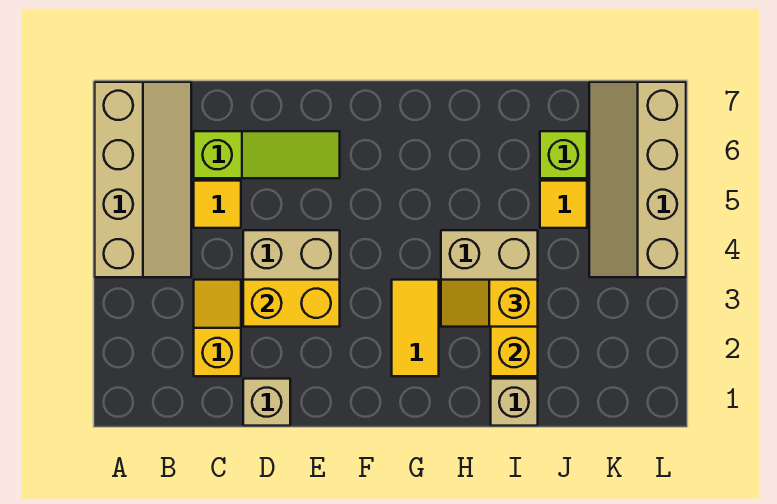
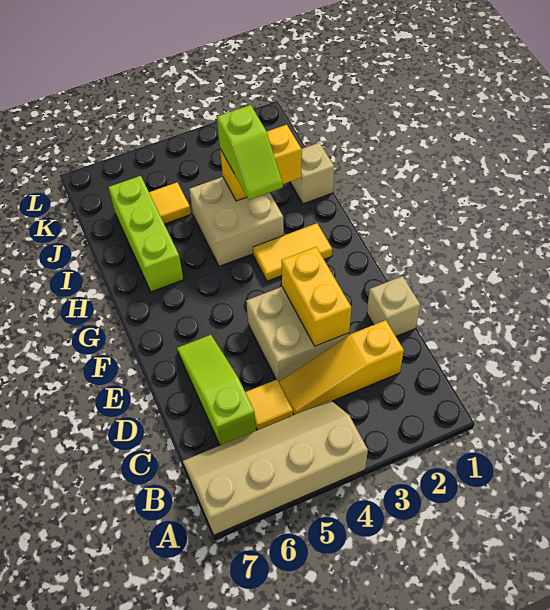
yellow 1x2 slope [194,280,241,376] -> yellow 1x3 slope [279,320,404,415]
yellow 1x2 slope [441,280,538,327] -> lime 1x2 slope [217,105,283,200]
lime 1x1 brick [540,131,587,178] -> lime 1x3 brick [109,176,183,292]
tan 2x4 slope [589,82,686,277] -> none

